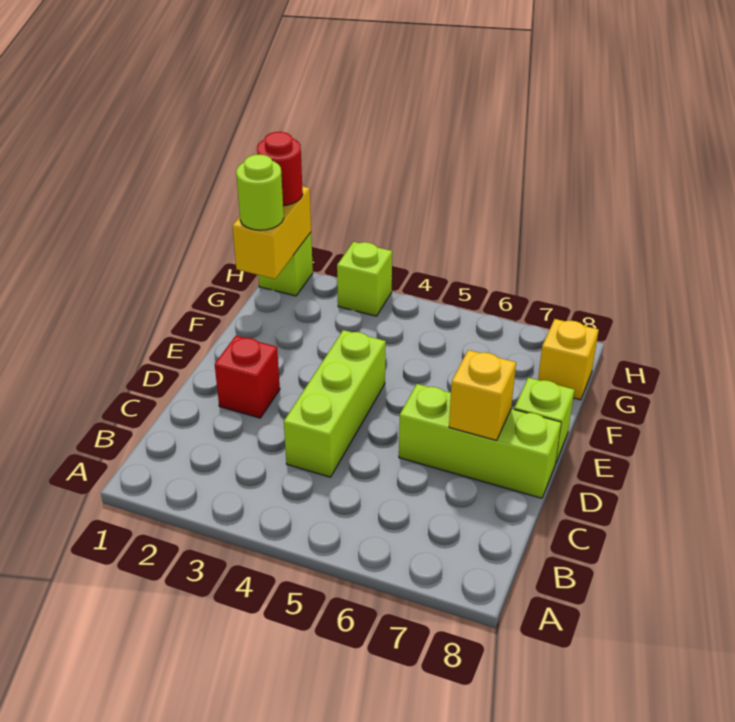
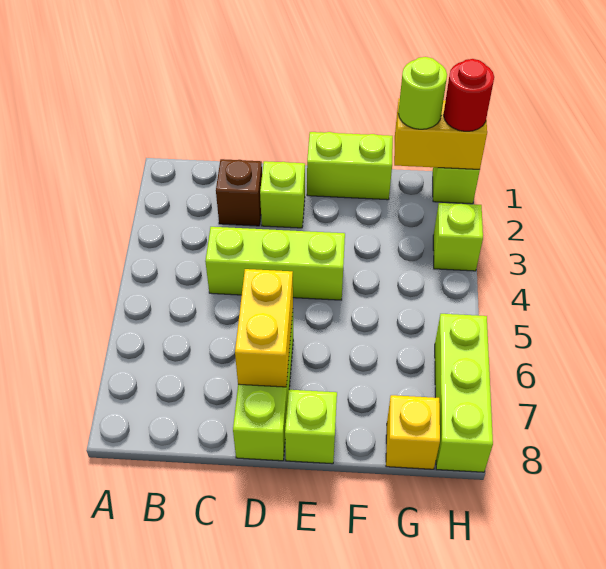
none -> brown 1x1 brick [216,159,262,226]
red 1x1 brick [215,336,280,418] -> lime 1x1 brick [260,161,305,228]
yellow 1x1 brick [449,350,516,440] -> yellow 1x2 brick [235,269,293,387]
none -> lime 1x2 brick [307,132,393,200]
none -> lime 1x3 brick [435,314,493,472]

